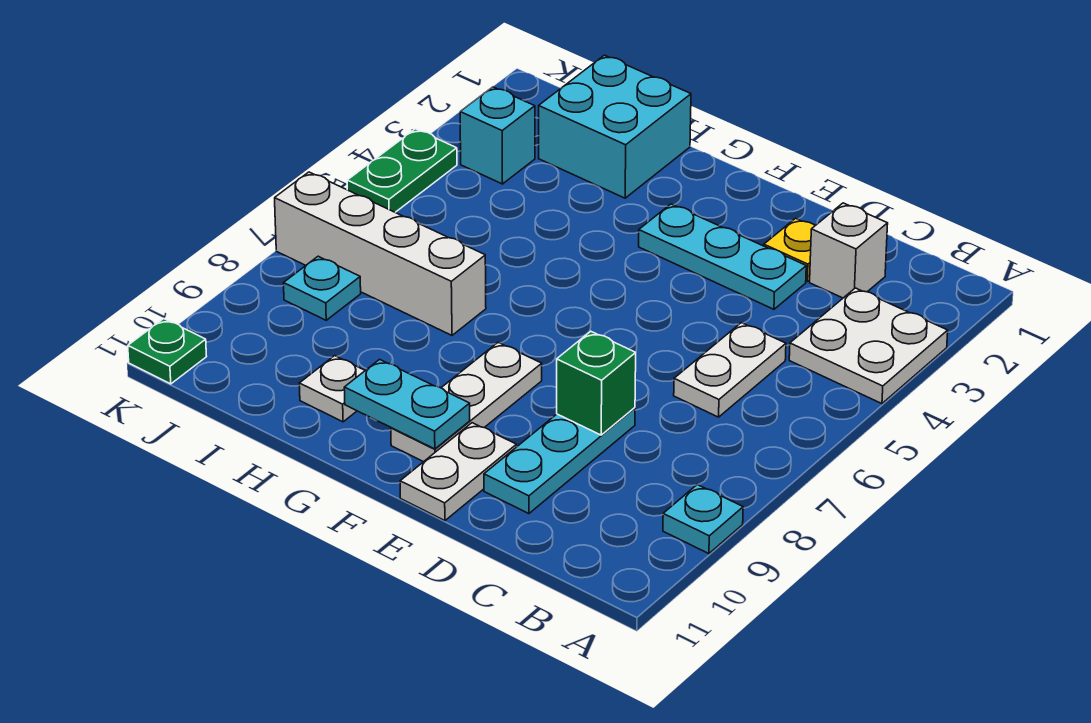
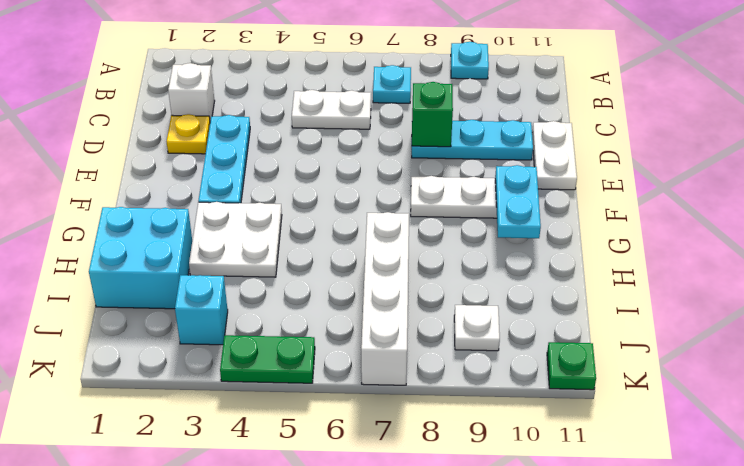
white 2x2 plate [789,288,948,404] -> white 2x2 plate moved to [189,202,282,277]
white 1x2 plate [400,423,516,521] -> white 1x2 plate turned to [532,121,577,190]
white 1x1 plate [299,356,365,422] -> white 1x1 plate moved to [454,305,500,351]
cyan 1x1 plate [284,256,361,320] -> cyan 1x1 plate moved to [373,65,411,103]

